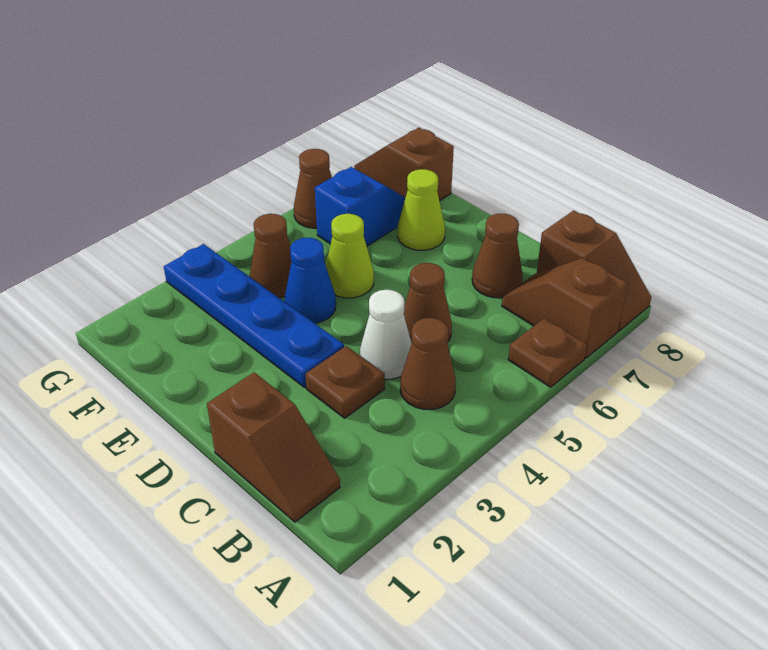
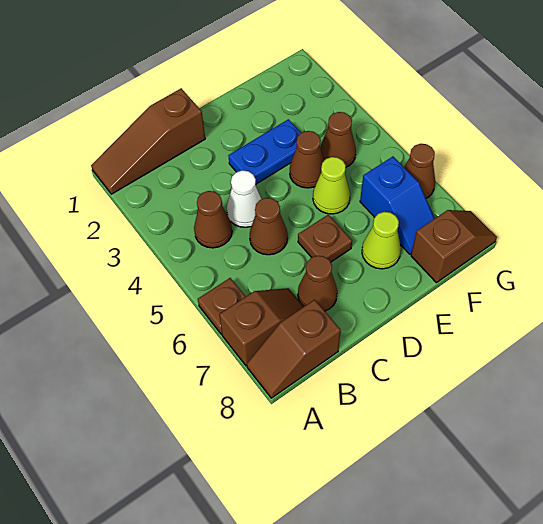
brown 1x2 slope [207,372,340,522] -> brown 1x3 slope [91,88,205,194]
brown 1x1 plate [305,346,385,418] -> brown 1x1 plate moved to [298,215,352,262]
blue 1x4 plate [164,244,344,387] -> blue 1x2 plate [228,119,301,184]
blue 1x1 cone [284,238,336,323] -> brown 1x1 cone [290,131,324,188]

